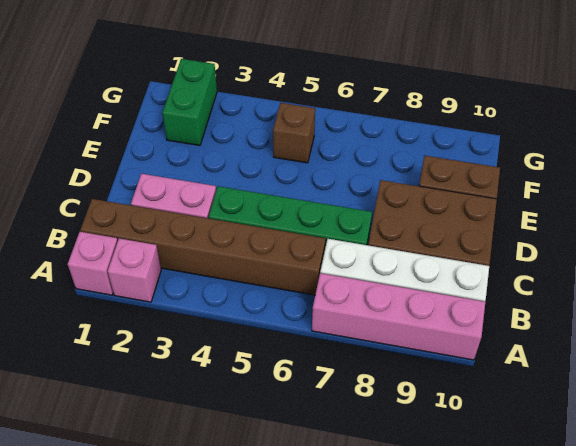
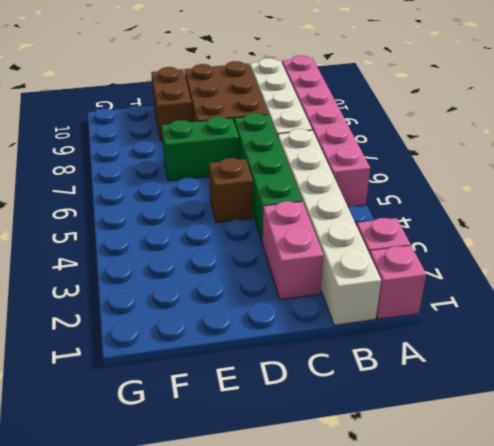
pink 1x4 brick [312,273,485,360] -> pink 1x6 brick [282,55,370,207]
brown 1x6 brick [80,199,325,295] -> white 1x6 brick [278,129,381,325]
green 1x2 brick [162,59,217,146] -> green 1x2 brick moved to [162,116,239,181]
brown 1x1 brick [273,103,315,163] -> brown 1x1 brick moved to [209,158,253,222]

